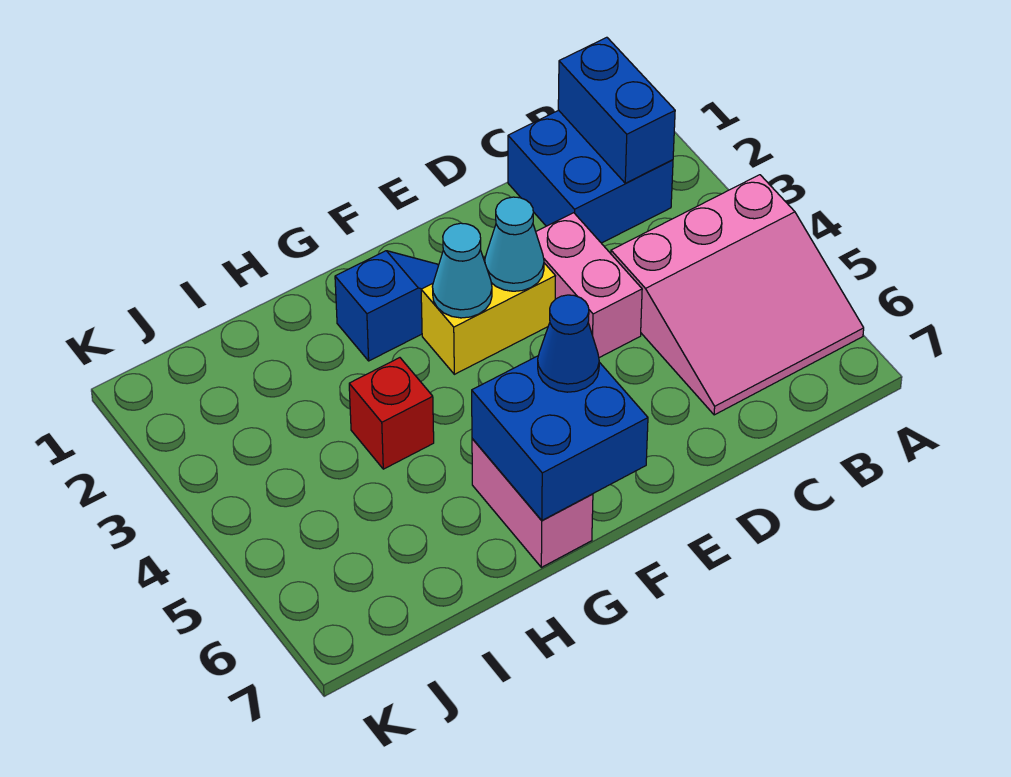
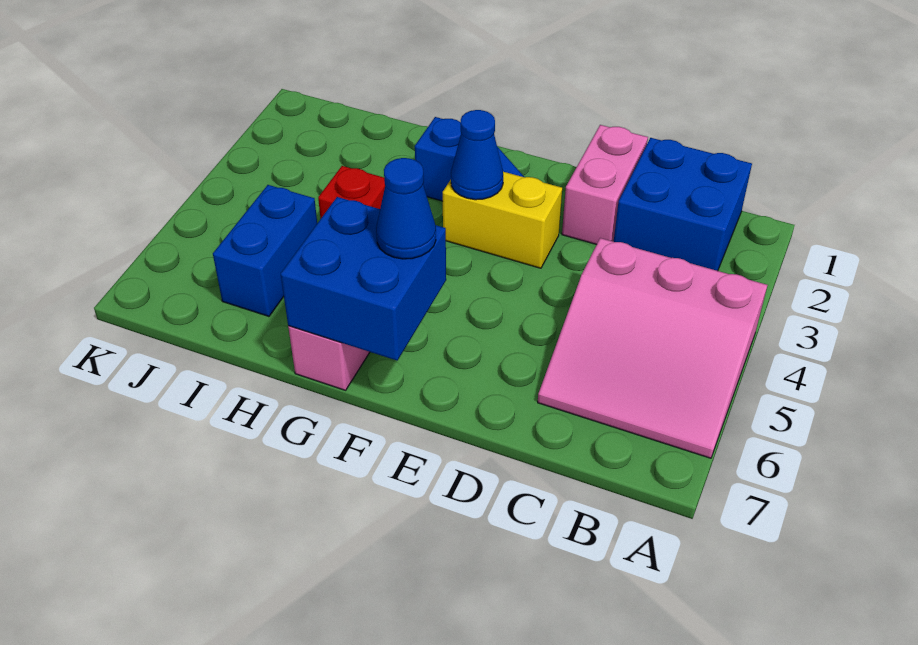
blue 1x2 brick [558,37,675,183] -> blue 1x2 brick moved to [213,185,317,316]
pink 1x2 brick [536,213,642,358] -> pink 1x2 brick moved to [562,125,648,245]
cyan 1x1 cone [485,197,544,291] -> none
cyan 1x1 cone [432,223,492,318] -> blue 1x1 cone [451,110,503,200]

